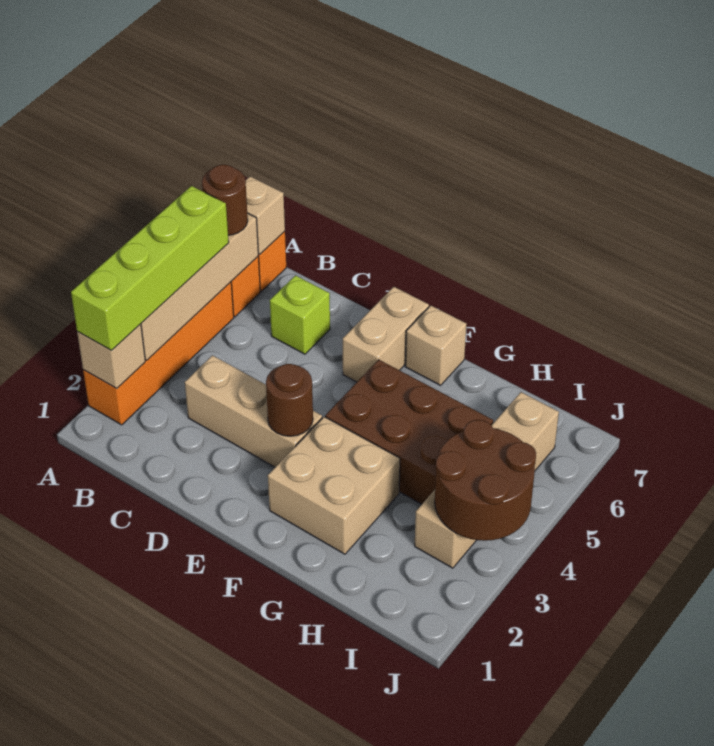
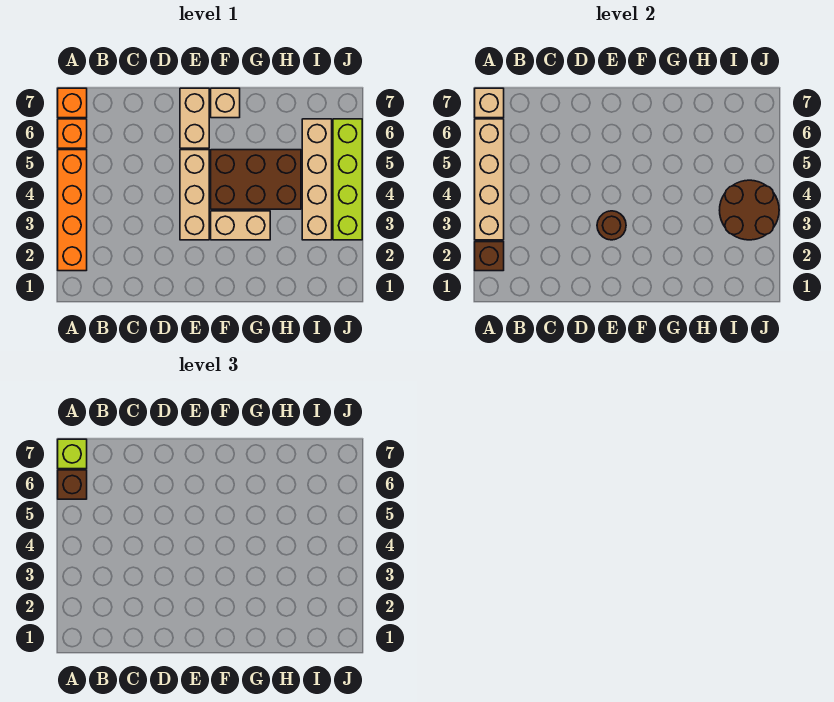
tan 1x1 brick [77,324,145,388] -> brown 1x1 brick [475,242,504,271]
lime 1x4 brick [71,186,229,350] -> lime 1x4 brick moved to [333,119,362,240]
brown 1x1 round brick [202,165,248,235] -> brown 1x1 brick [58,470,87,499]
tan 1x3 brick [185,355,322,467] -> tan 1x3 brick turned to [180,150,209,240]
lime 1x1 brick [270,276,330,354] -> lime 1x1 brick moved to [58,439,87,469]
tan 2x2 brick [268,417,400,554] -> tan 1x2 brick [211,211,270,240]

